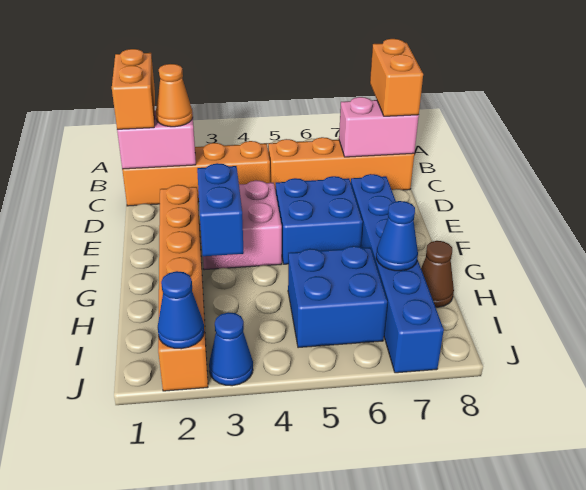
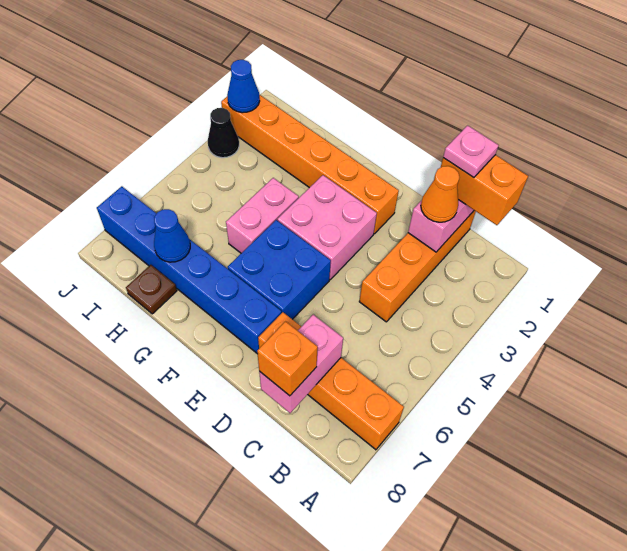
orange 1x2 brick [370,39,423,116] -> orange 1x1 brick [257,321,318,396]
none -> pink 1x1 plate [443,125,499,178]
orange 1x4 brick [268,137,414,192] -> orange 1x4 brick turned to [258,312,404,450]
blue 1x2 brick [197,163,244,256] -> none
none -> pink 1x2 brick [226,178,299,253]
blue 2x2 brick [288,246,387,348] -> none
brown 1x1 cone [421,241,454,307] -> brown 1x1 plate [126,265,177,314]
blue 1x1 cone [209,312,253,386] -> black 1x1 cone [208,108,239,158]

